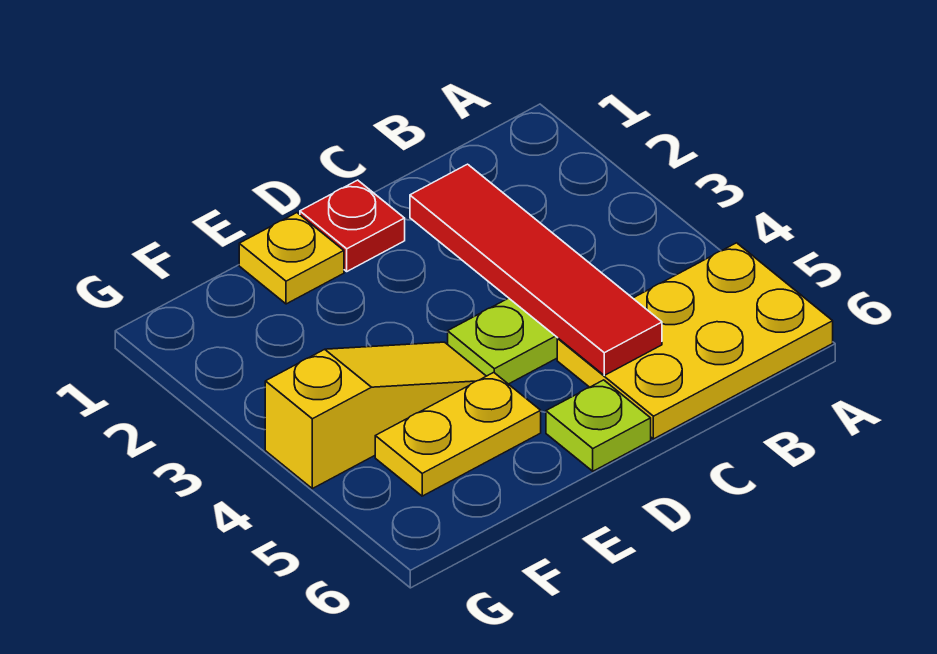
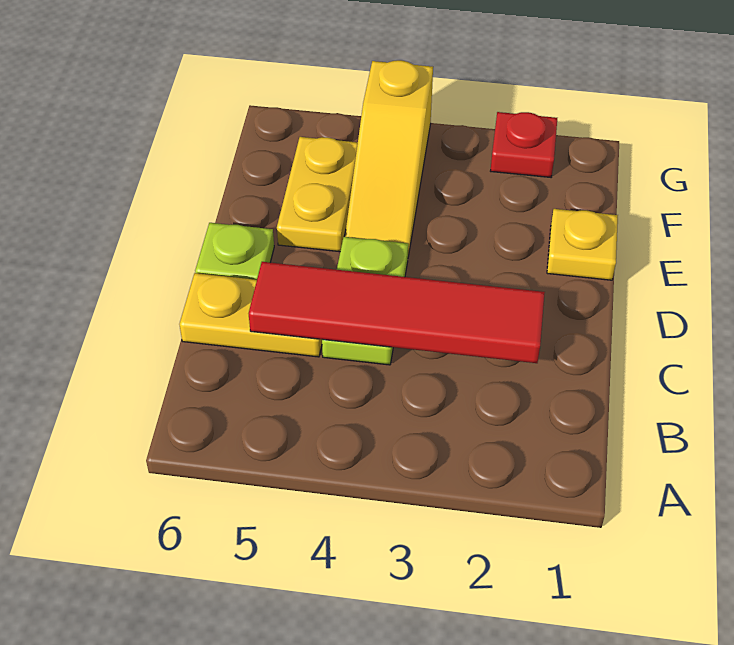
yellow 2x3 plate [557,243,833,439] -> yellow 1x2 plate [179,273,322,357]
red 1x1 plate [300,180,405,271] -> red 1x1 plate moved to [491,112,557,177]

